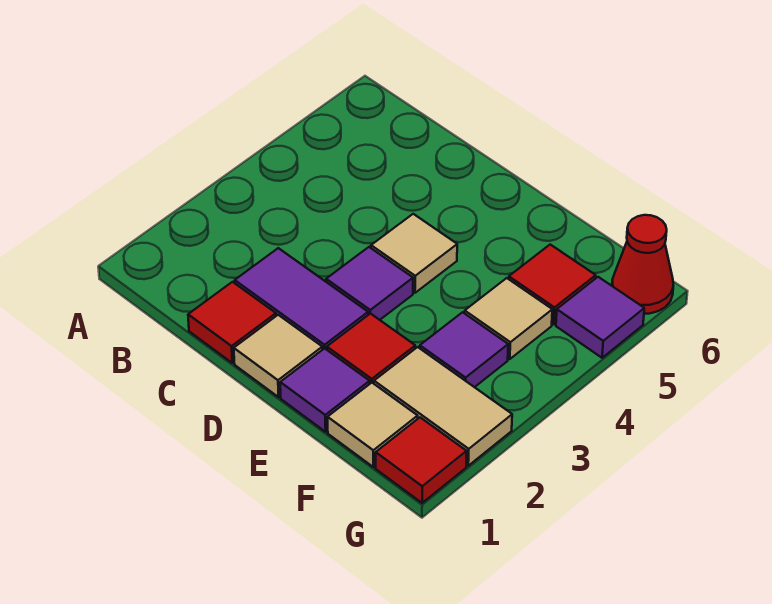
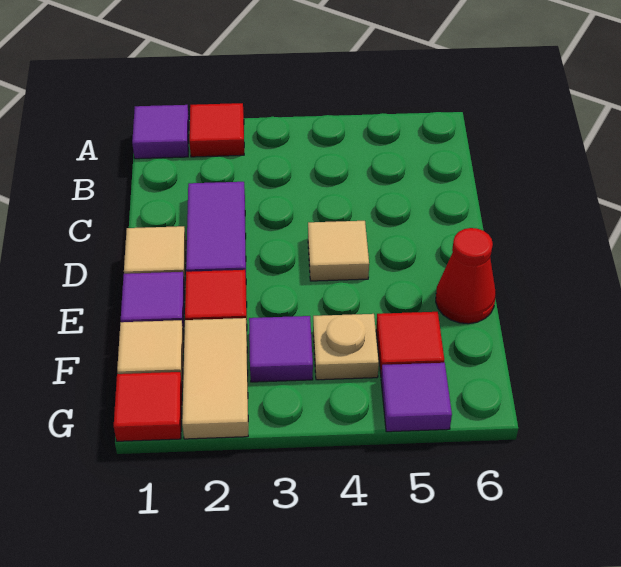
red 1x1 tile [188,282,276,363] -> red 1x1 tile moved to [189,103,244,157]
purple 1x1 tile [326,247,413,320] -> purple 1x1 tile moved to [132,105,189,159]
tan 1x1 tile [465,278,552,359] -> tan 1x1 plate [313,314,379,380]
red 1x1 cone [612,215,673,314] -> red 1x1 cone moved to [436,228,496,324]

